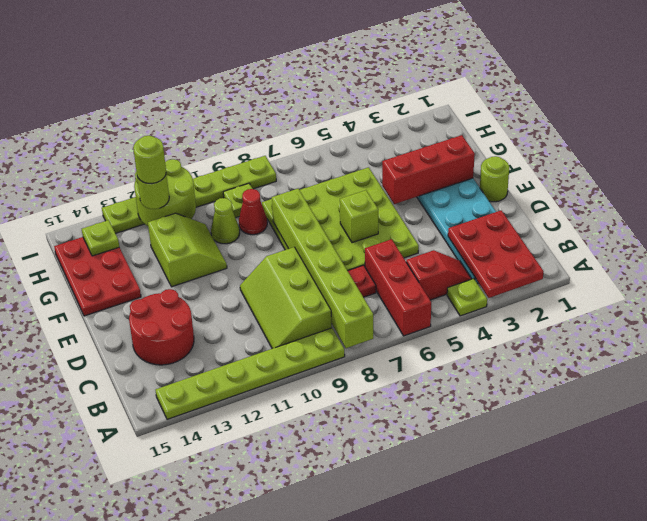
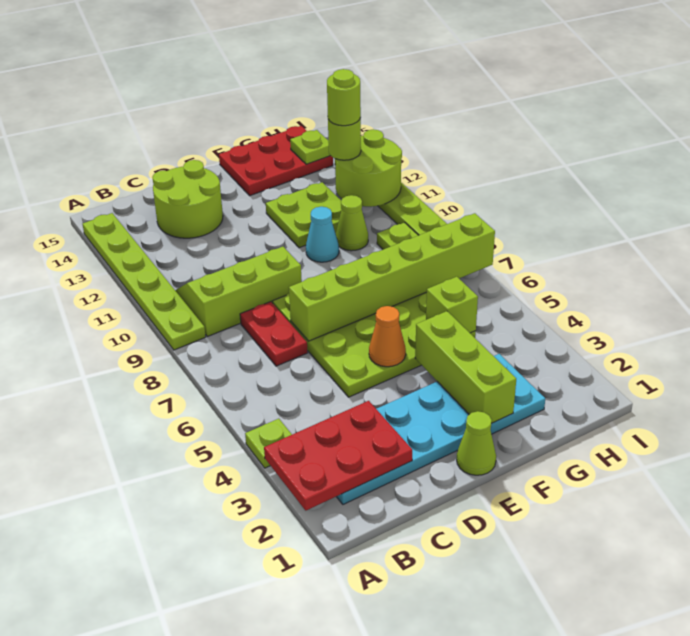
red 1x3 brick [365,239,431,336] -> none
lime 1x6 brick [272,189,373,348] -> lime 1x6 brick moved to [289,213,495,341]
red 1x2 slope [406,250,471,300] -> none
red 2x2 round brick [129,289,194,365] -> lime 2x2 round brick [153,160,223,238]
lime 1x1 round brick [480,156,509,202] -> lime 1x1 cone [457,411,496,475]
none -> orange 1x1 cone [369,306,406,367]
lime 1x1 brick [340,190,378,243] -> lime 1x1 brick moved to [426,277,478,333]
red 1x3 brick [382,135,475,204] -> lime 1x3 brick [415,311,516,423]
none -> cyan 1x1 cone [306,207,339,262]
lime 2x2 slope [148,213,227,287] -> lime 2x2 plate [266,182,342,248]
red 1x1 cone [239,189,267,235] -> none

